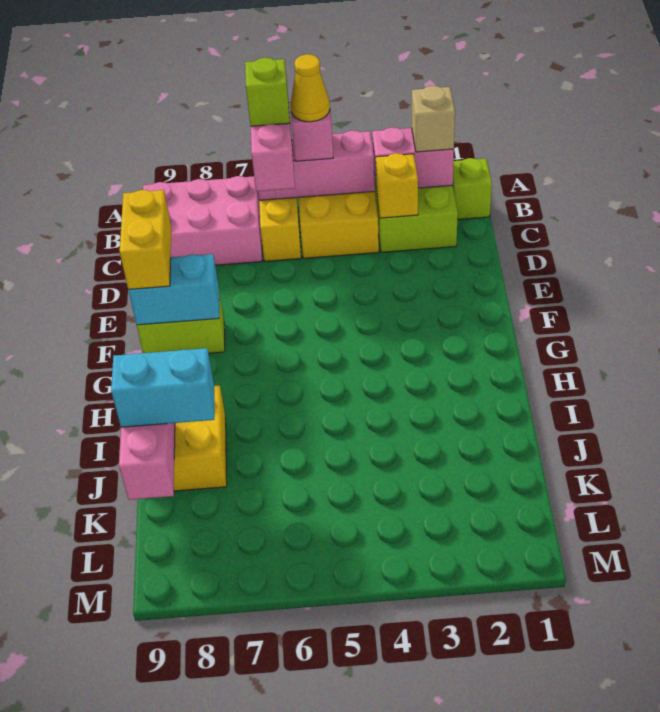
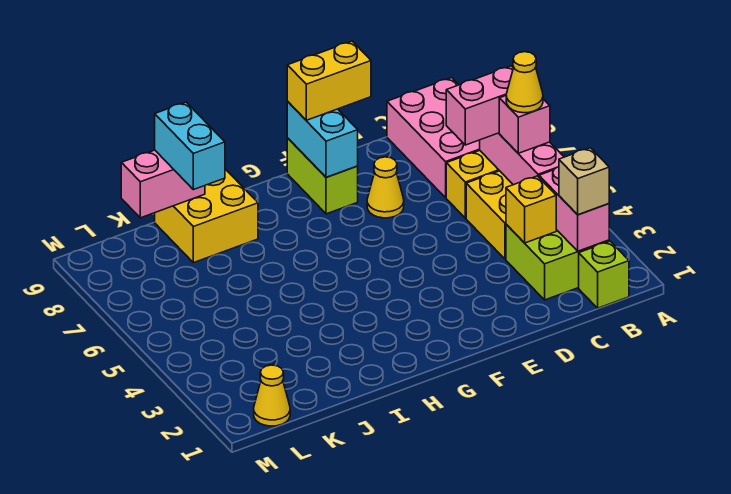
lime 1x1 brick [245,58,290,126] -> none
none -> yellow 1x1 cone [367,157,404,218]
none -> yellow 1x1 cone [254,365,290,426]

